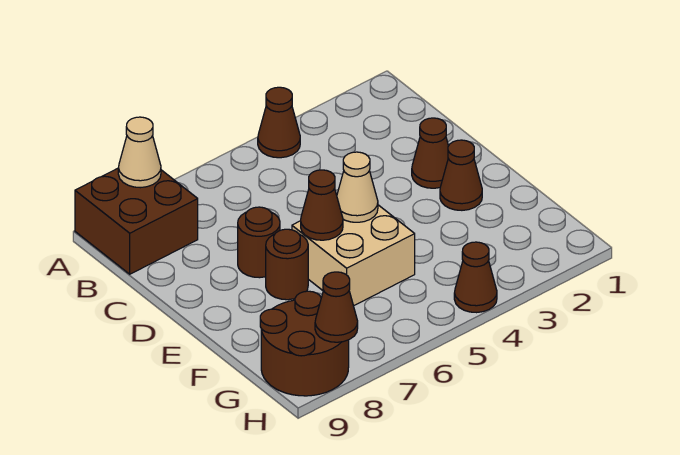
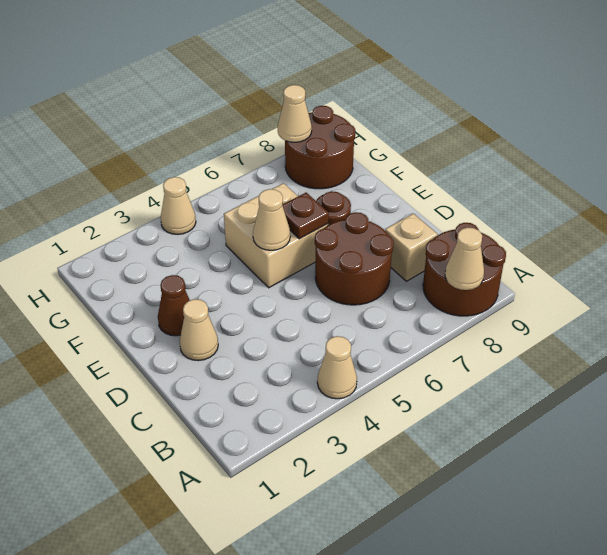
brown 1x1 cone [258,87,300,158] -> tan 1x1 cone [317,336,357,399]
brown 2x2 brick [75,168,198,274] -> brown 2x2 round brick [423,223,506,316]
none -> tan 1x1 brick [385,214,437,281]
brown 1x1 cone [412,118,448,188] -> tan 1x1 cone [179,299,218,361]
brown 1x1 round brick [238,207,280,278] -> brown 2x2 round brick [315,212,394,305]
brown 1x1 cone [301,170,343,240] -> brown 1x1 plate [282,193,329,239]
brown 1x1 cone [454,242,497,313] -> tan 1x1 cone [161,177,196,235]
brown 1x1 cone [315,272,358,342] -> tan 1x1 cone [278,85,312,142]

